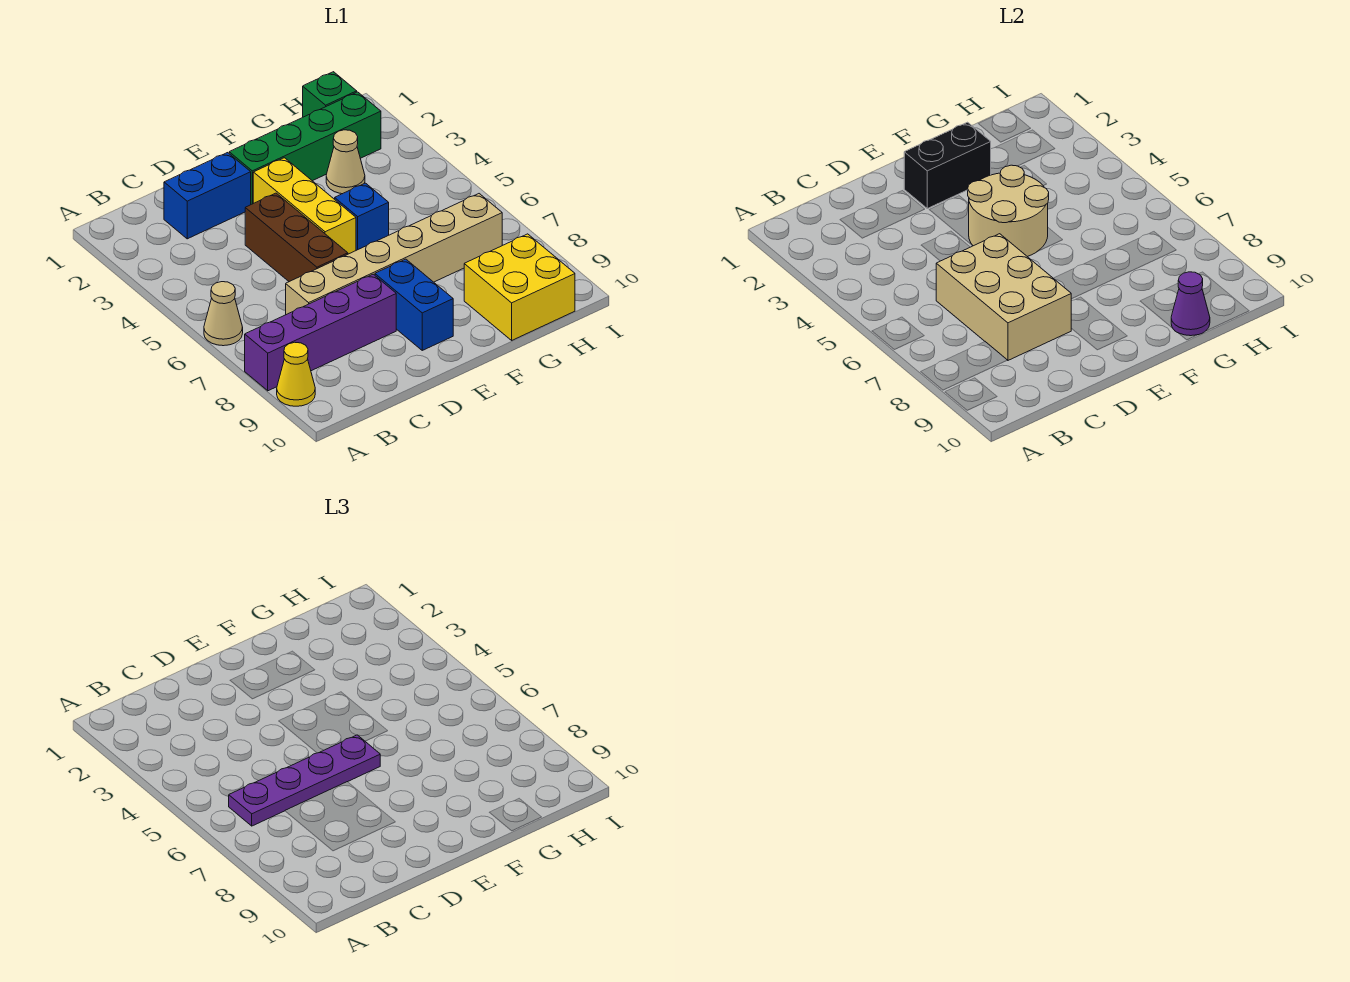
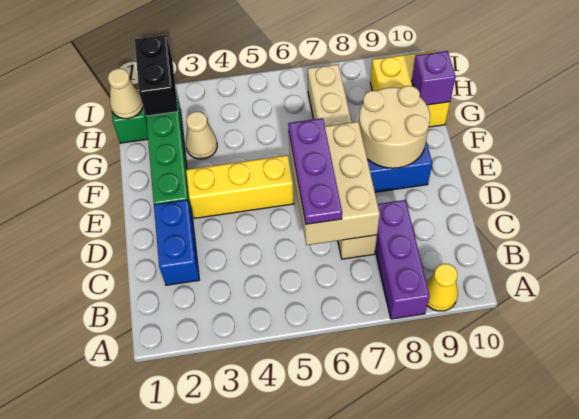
tan 1x1 cone [204,282,243,346] -> tan 1x1 cone moved to [108,68,143,119]
purple 1x4 brick [245,274,396,391] -> purple 1x3 brick [375,200,430,319]
purple 1x4 plate [229,735,380,826] -> purple 1x3 plate [288,118,342,224]
tan 2x3 brick [936,234,1071,360] -> tan 2x3 brick turned to [289,122,380,245]
brown 1x3 brick [245,193,348,282] -> none
black 1x2 brick [904,122,991,208] -> black 1x2 brick moved to [135,35,178,116]
tan 2x2 round brick [968,165,1049,257] -> tan 2x2 round brick moved to [359,86,430,168]
blue 1x1 brick [335,183,389,250] -> none
purple 1x1 cone [1171,272,1210,336] -> purple 1x1 brick [412,51,456,105]

